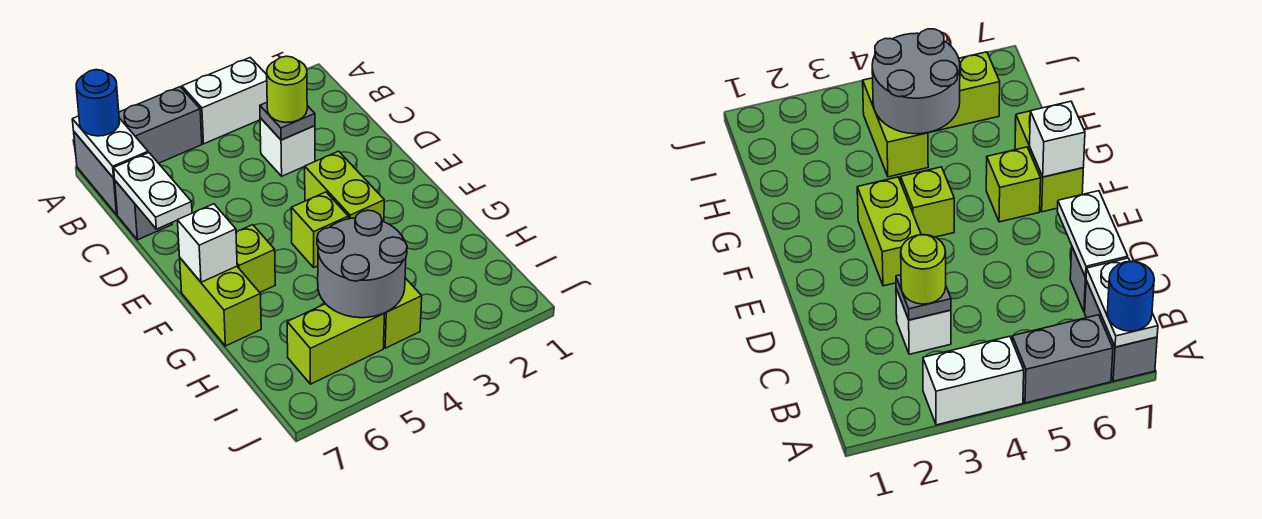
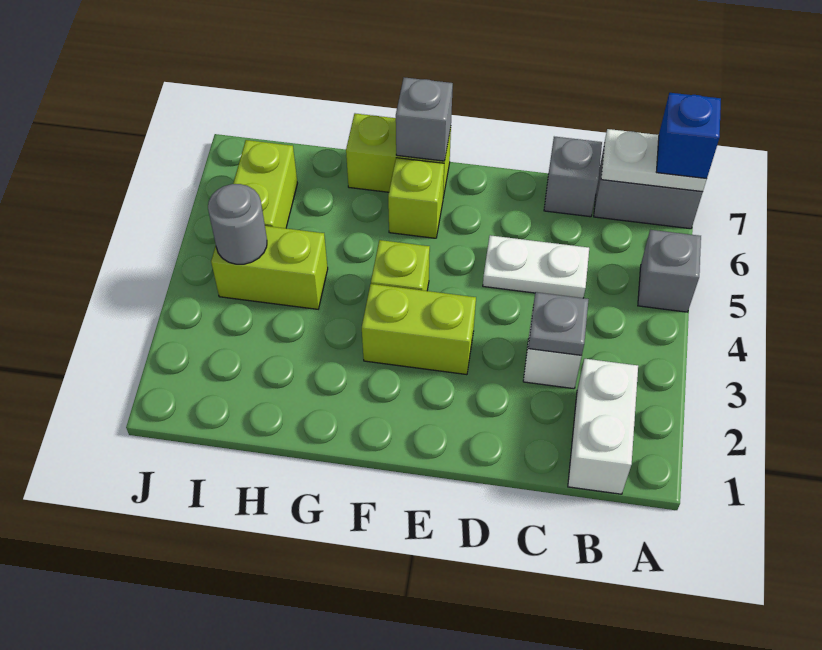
white 1x2 brick [182,58,267,144] -> white 1x2 brick moved to [568,359,638,494]
grey 1x2 brick [119,87,202,163] -> grey 1x1 brick [638,230,701,312]
blue 1x1 round brick [76,70,120,136] -> blue 1x1 brick [657,93,721,179]
lime 1x1 round brick [267,56,307,122] -> none
white 1x2 plate [114,153,192,229] -> white 1x2 plate moved to [483,235,589,298]
white 1x1 brick [177,204,237,282] -> grey 1x1 brick [396,77,453,161]
grey 2x2 round brick [317,210,407,318] -> grey 1x1 round brick [208,184,267,264]

